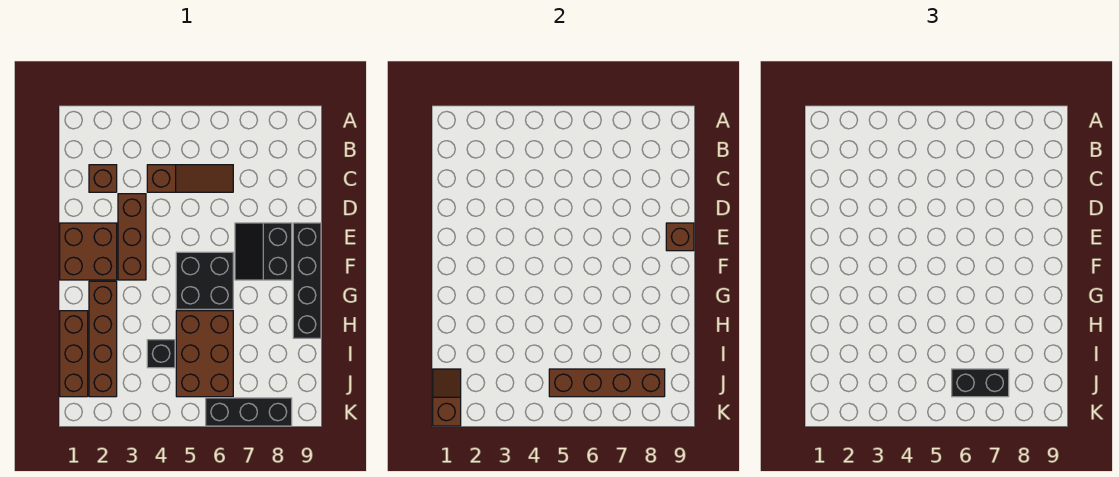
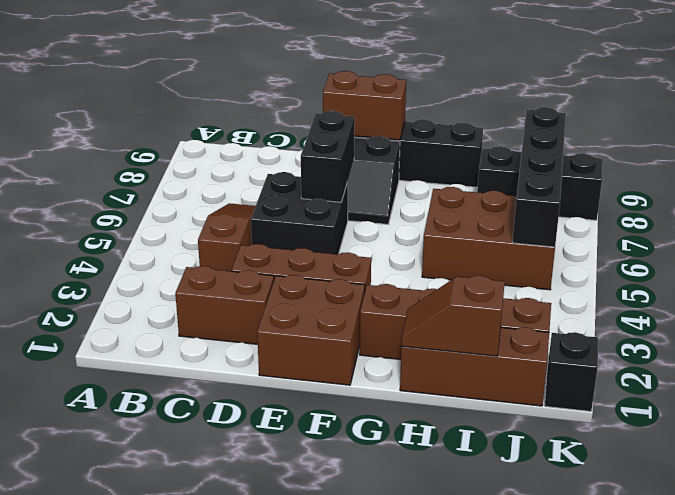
brown 1x1 brick [89,165,117,192] -> brown 1x2 brick [175,266,274,344]
brown 1x1 brick [666,223,694,251] -> brown 1x2 brick [323,71,406,140]
black 2x2 brick [176,252,233,309] -> black 2x2 brick moved to [251,172,348,254]
black 1x1 brick [147,340,175,368] -> black 1x1 brick moved to [545,332,598,411]
brown 1x2 slope [433,369,461,426] -> brown 1x2 slope moved to [401,276,505,356]
brown 1x4 brick [549,369,665,397] -> black 1x4 brick [513,107,566,247]
black 1x2 brick [952,369,1009,397] -> black 1x2 brick moved to [301,111,355,202]
black 1x3 brick [206,398,292,426] -> black 1x3 brick turned to [477,146,603,220]

